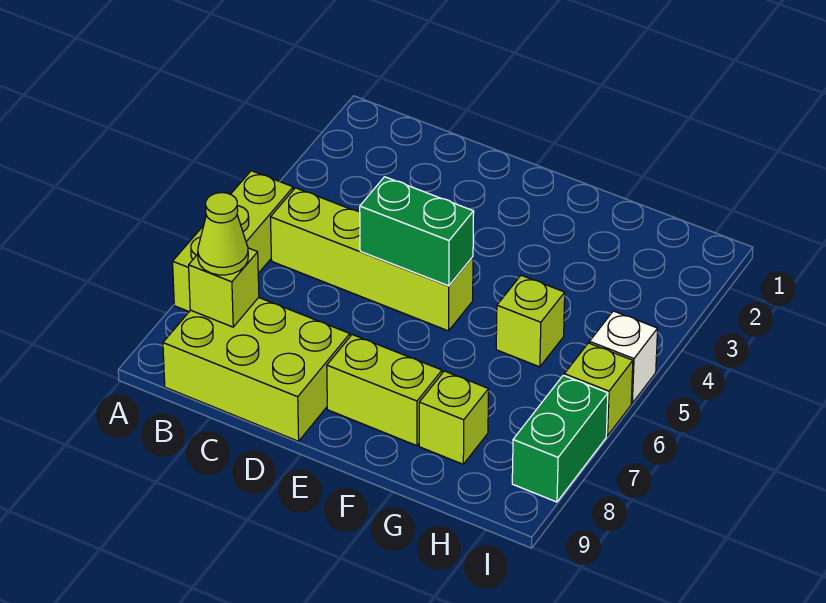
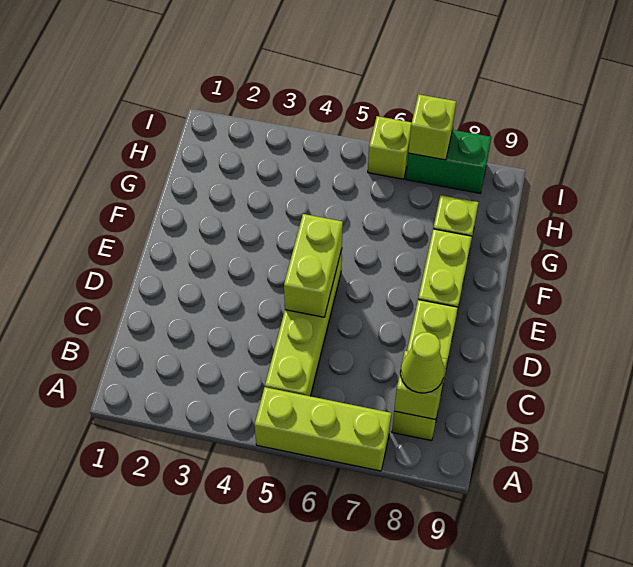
lime 2x3 brick [163,297,350,441] -> lime 1x3 brick [392,300,458,441]
green 1x2 brick [360,177,474,286] -> lime 1x2 brick [284,214,343,317]
lime 1x1 brick [496,275,565,367] -> lime 1x1 brick moved to [408,94,456,160]
white 1x1 brick [590,311,658,403] -> none

